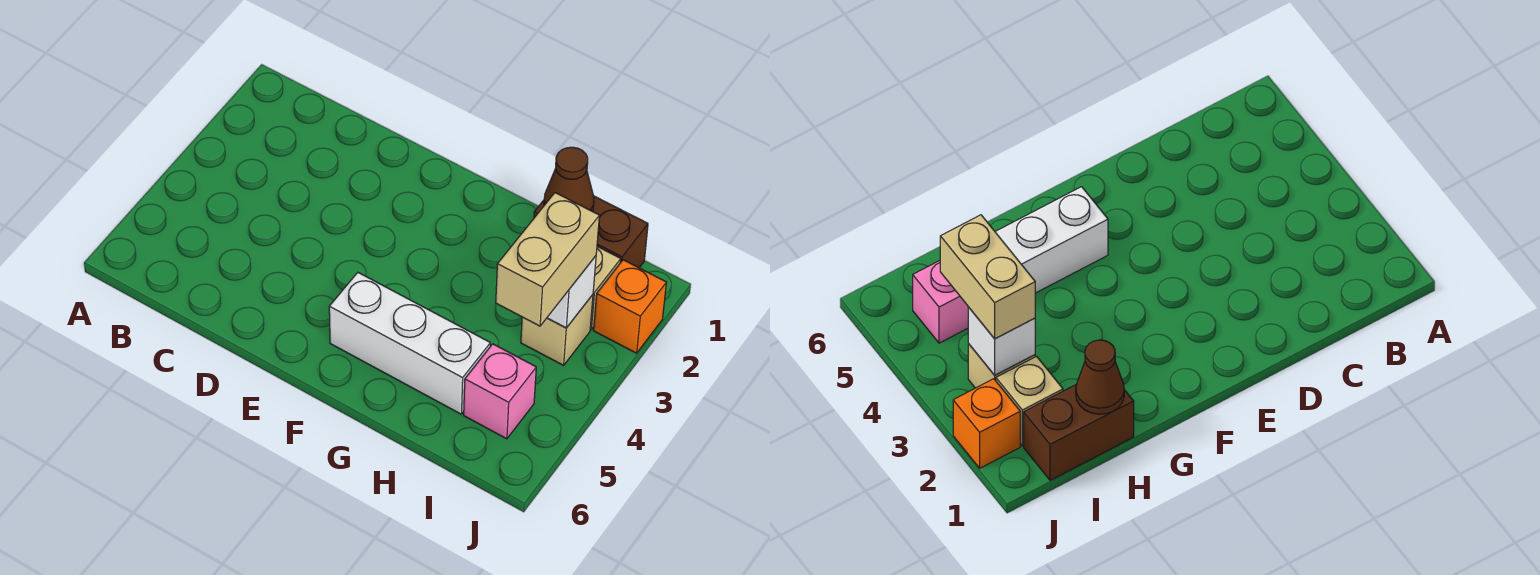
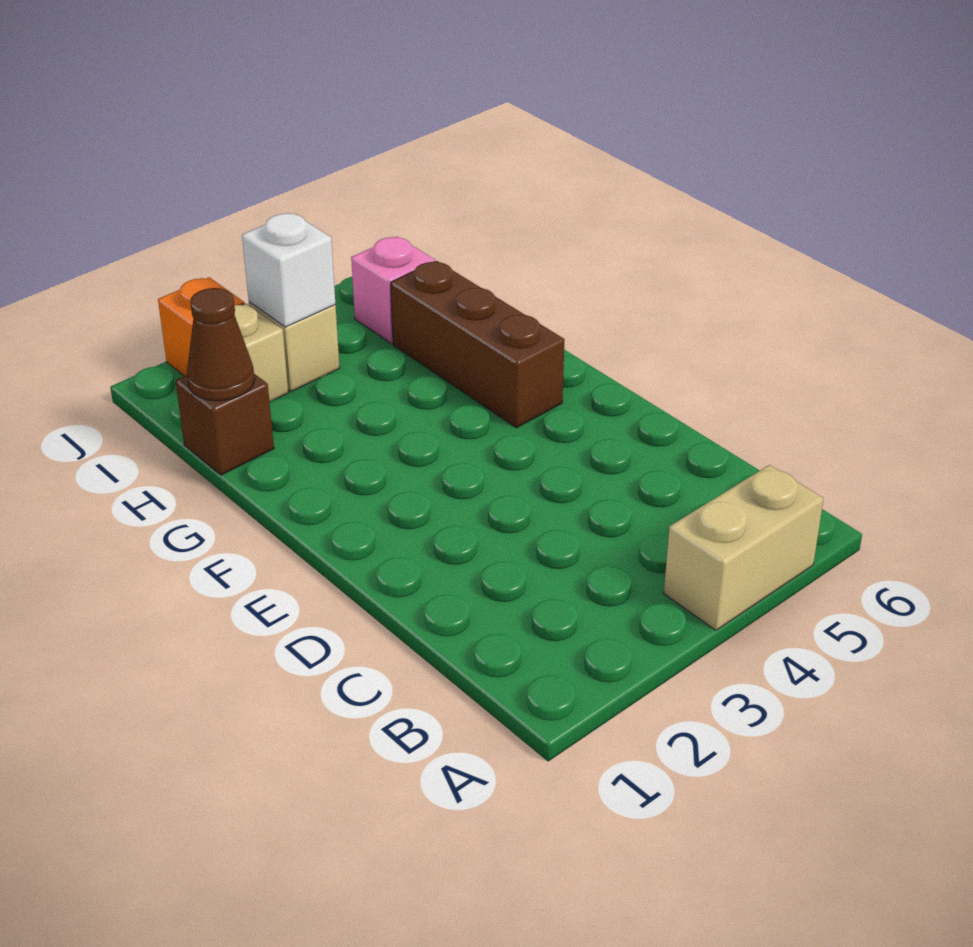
white 1x3 brick [329,273,490,414] -> brown 1x3 brick [391,261,565,428]
brown 1x2 brick [534,196,648,268] -> brown 1x1 brick [176,374,274,475]
tan 1x2 brick [496,193,599,326] -> tan 1x2 brick moved to [664,465,824,630]

